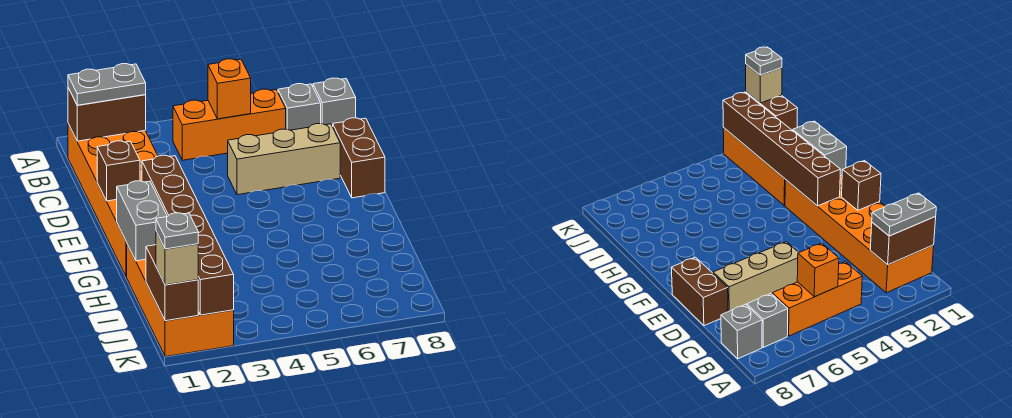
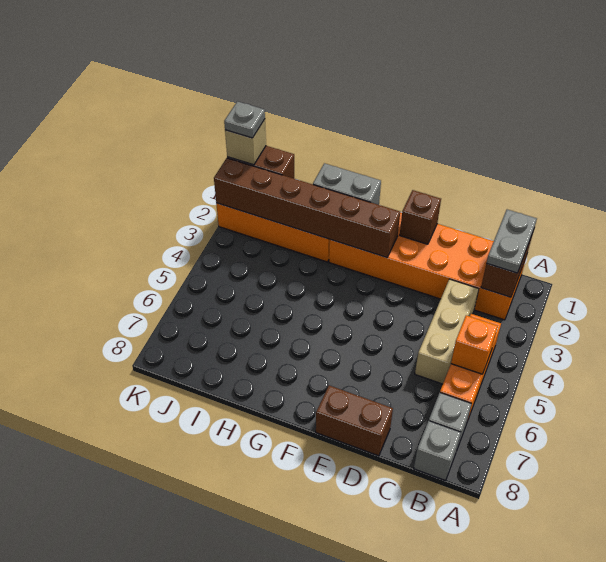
tan 1x3 brick [228,124,340,195] -> tan 1x3 brick moved to [415,279,479,384]

